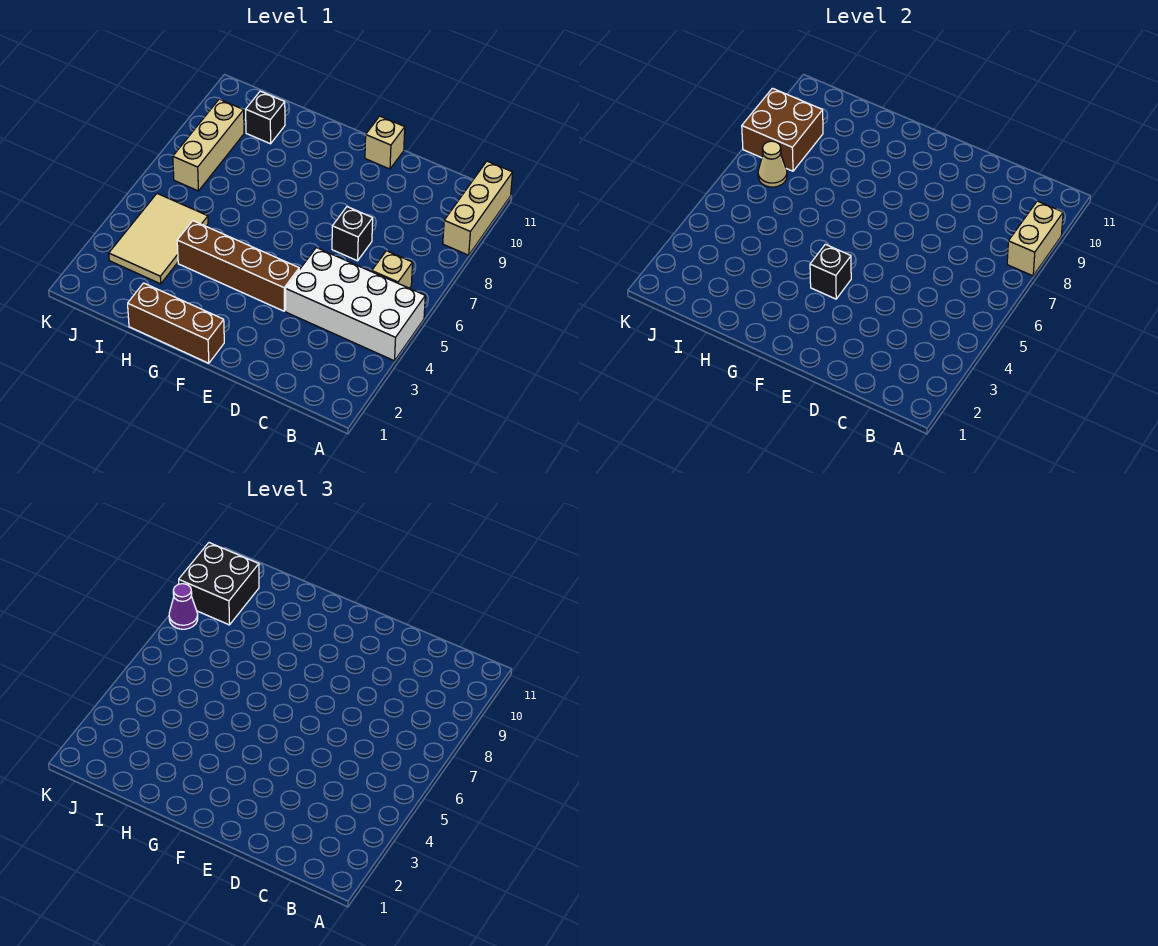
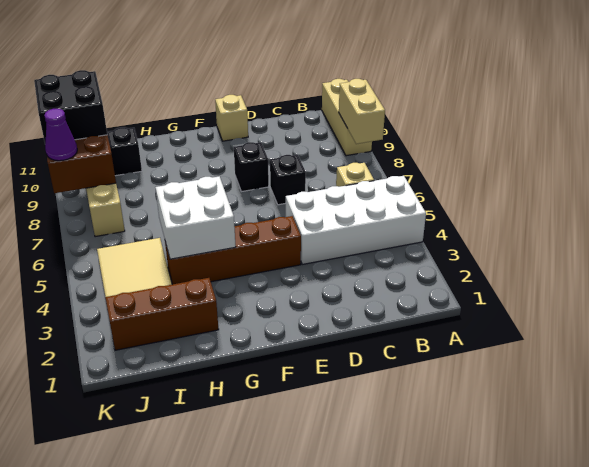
brown 1x3 brick [128,283,224,363] -> brown 1x3 brick moved to [105,278,219,350]
black 1x1 brick [810,244,851,299] -> black 1x1 brick moved to [234,142,269,192]
none -> white 2x2 brick [155,176,236,259]
tan 1x1 cone [758,141,787,187] -> none

